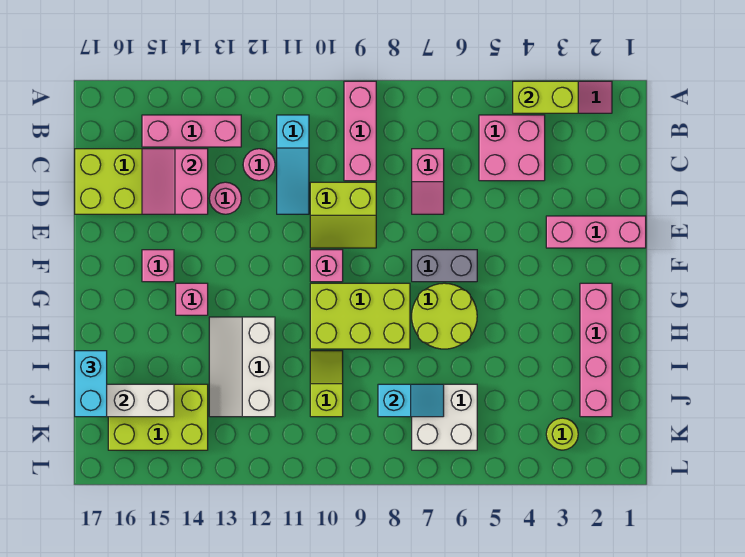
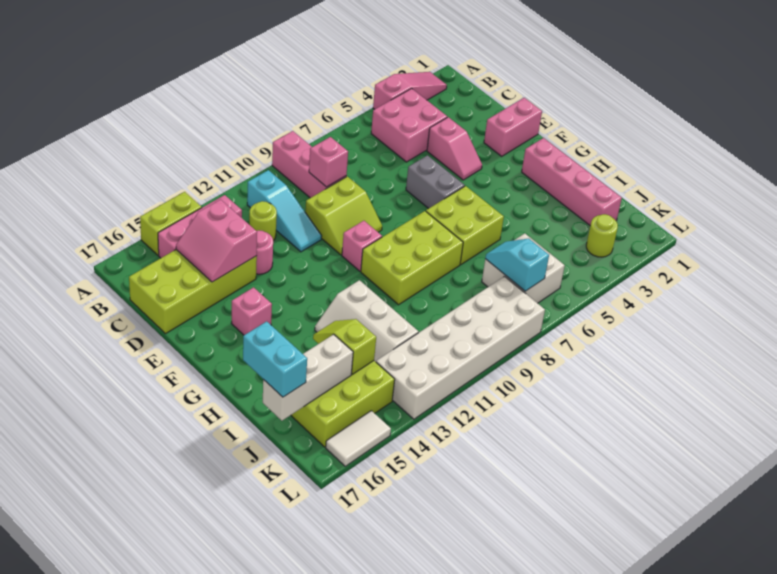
lime 1x2 brick [513,81,578,113] -> lime 1x2 brick moved to [140,192,202,255]
pink 1x2 slope [412,149,444,214] -> pink 1x2 slope moved to [427,117,482,180]
pink 1x1 round brick [243,149,275,181] -> lime 1x1 round brick [249,201,277,241]
pink 1x3 brick [546,216,646,248] -> pink 1x2 brick [484,98,542,156]
grey 1x2 brick [412,250,477,282] -> grey 1x2 brick turned to [406,155,465,209]
lime 2x2 round brick [412,283,477,349] -> lime 2x2 brick [426,186,504,264]
pink 1x1 brick [176,283,208,315] -> pink 1x1 brick moved to [309,137,348,187]
lime 1x2 slope [310,351,343,417] -> lime 1x2 slope moved to [313,319,376,374]
cyan 1x2 slope [378,384,444,417] -> cyan 1x2 slope turned to [485,239,549,291]
none -> white 2x6 brick [376,276,545,419]
none -> white 1x2 tile [326,411,391,466]

